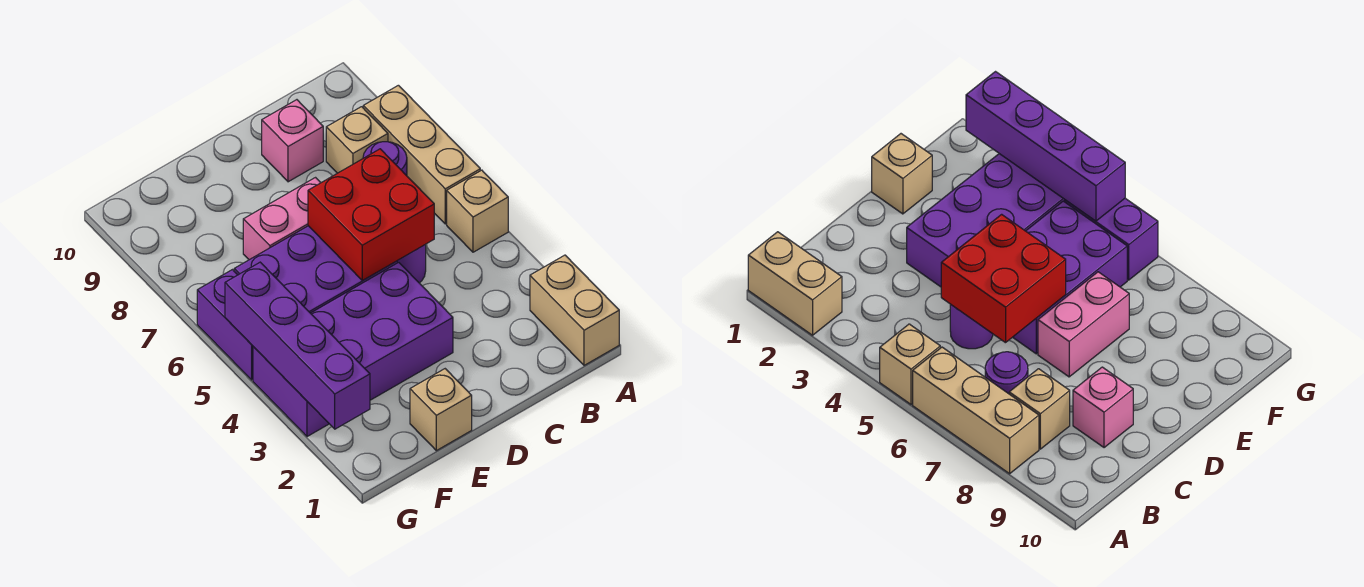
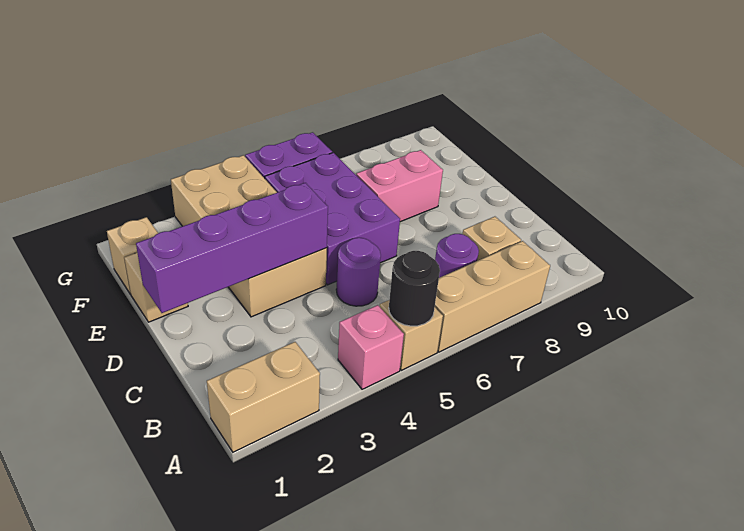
none -> black 1x1 round brick [389,251,440,326]
red 2x2 brick [308,149,434,281] -> none
pink 1x1 brick [262,100,323,182] -> pink 1x1 brick moved to [338,305,404,389]
purple 2x4 brick [253,262,453,437] -> tan 2x4 brick [171,155,327,317]
pink 1x2 brick [243,178,321,260] -> pink 1x2 brick turned to [356,150,443,222]
none -> tan 1x1 brick [107,217,158,294]
purple 1x4 brick [225,262,370,429] -> purple 1x4 brick moved to [136,183,328,313]

